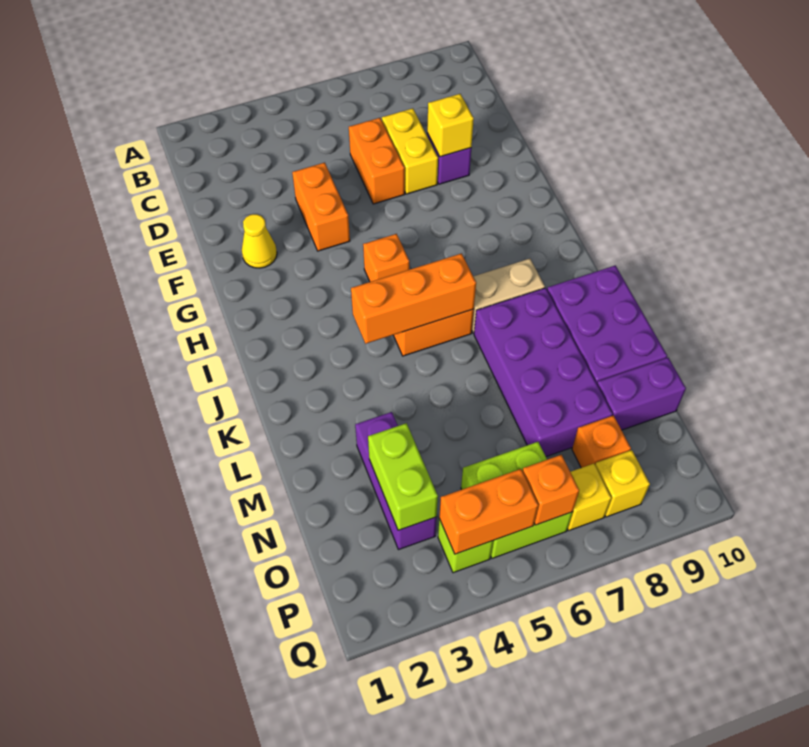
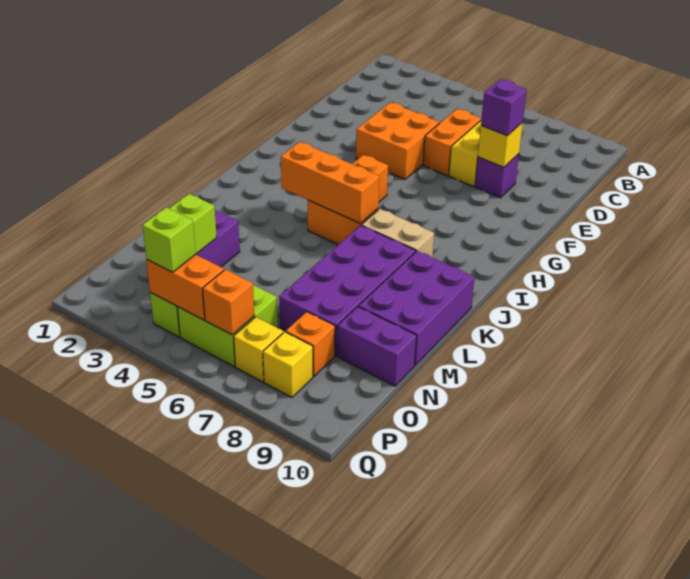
orange 1x2 brick [292,163,350,251] -> orange 2x2 brick [356,102,439,179]
none -> purple 1x1 brick [481,80,527,136]
yellow 1x1 cone [242,214,277,268] -> none
none -> lime 1x1 brick [142,207,196,272]

